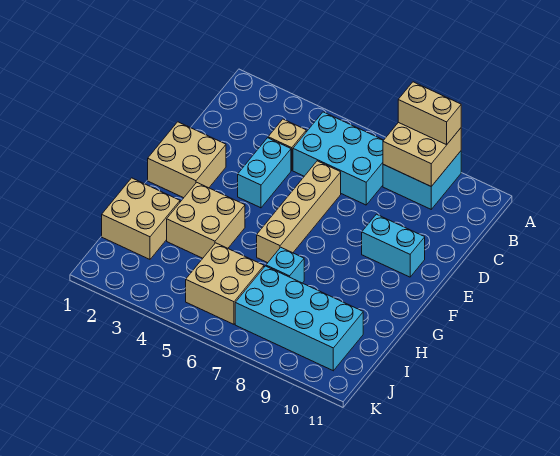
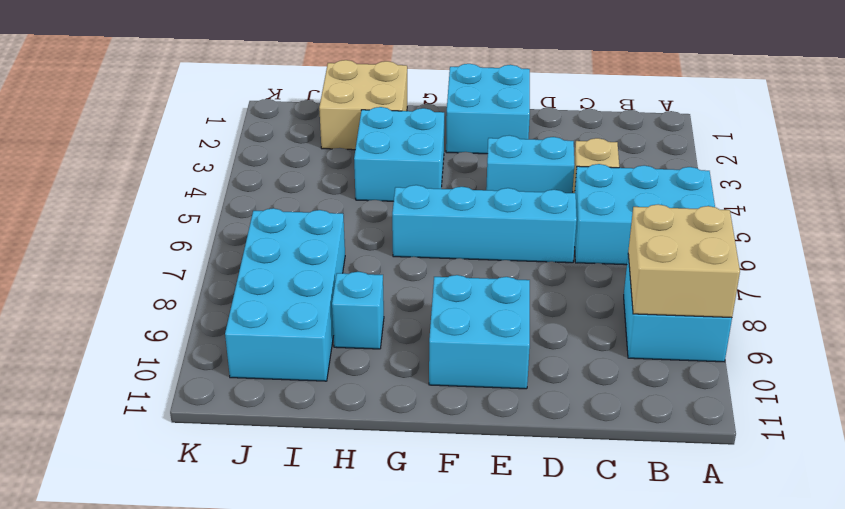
tan 1x2 brick [398,82,461,145] -> none
cyan 2x3 brick [293,112,384,205] -> cyan 2x3 brick turned to [575,164,715,265]
tan 1x4 brick [257,161,341,263] -> cyan 1x4 brick [392,185,577,263]
tan 2x2 brick [148,122,226,198] -> cyan 2x2 brick [446,64,530,154]
cyan 1x2 brick [362,214,425,277] -> cyan 2x2 brick [429,275,530,389]
tan 2x2 brick [167,182,245,258] -> cyan 2x2 brick [354,107,444,201]
cyan 1x1 brick [266,247,304,283] -> cyan 1x1 brick moved to [332,272,384,349]
tan 2x2 brick [186,243,264,324] -> none

